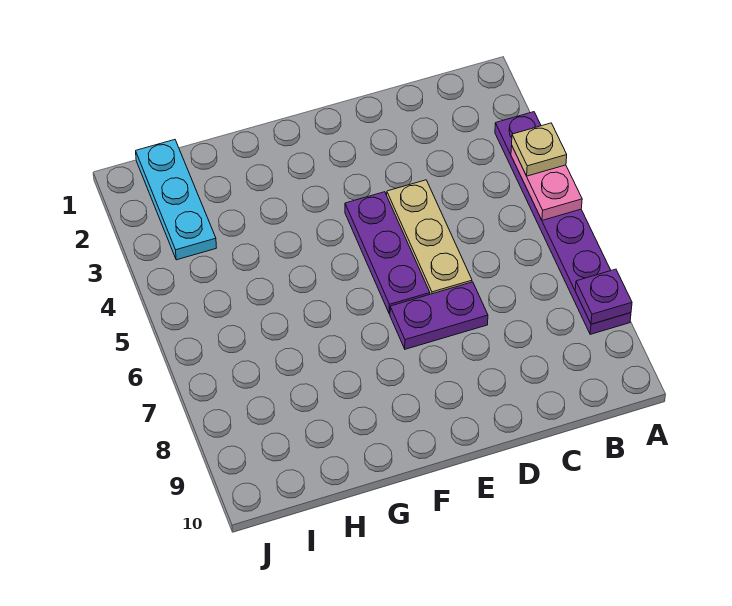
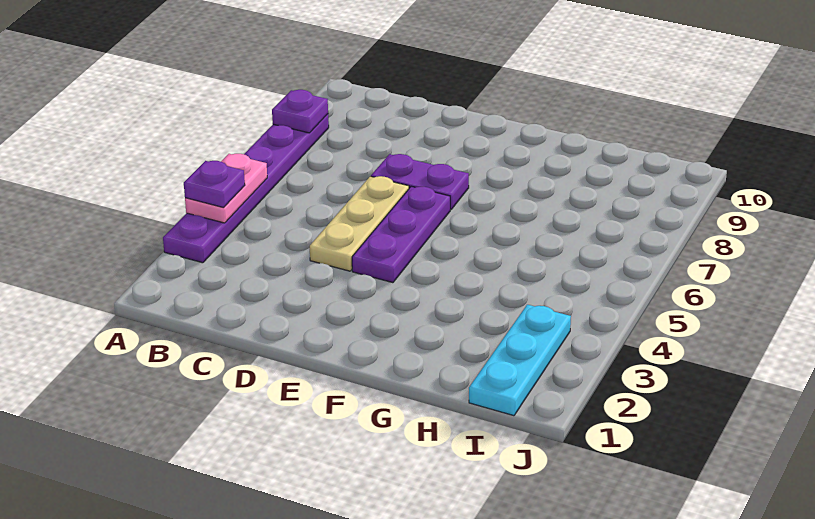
tan 1x1 plate [512,123,567,176] -> purple 1x1 plate [184,161,245,208]

